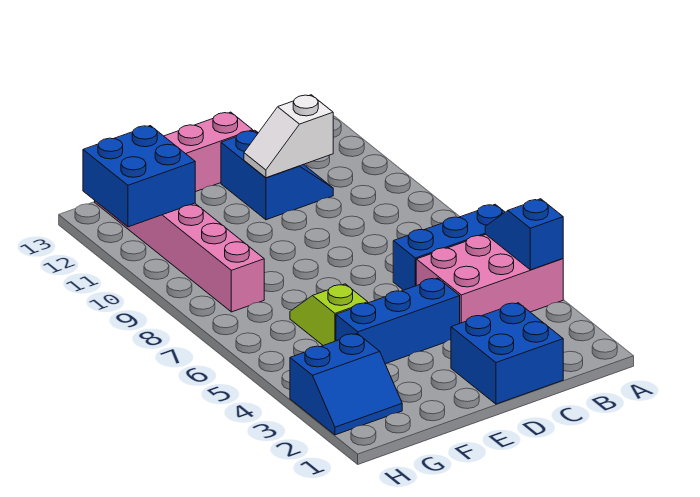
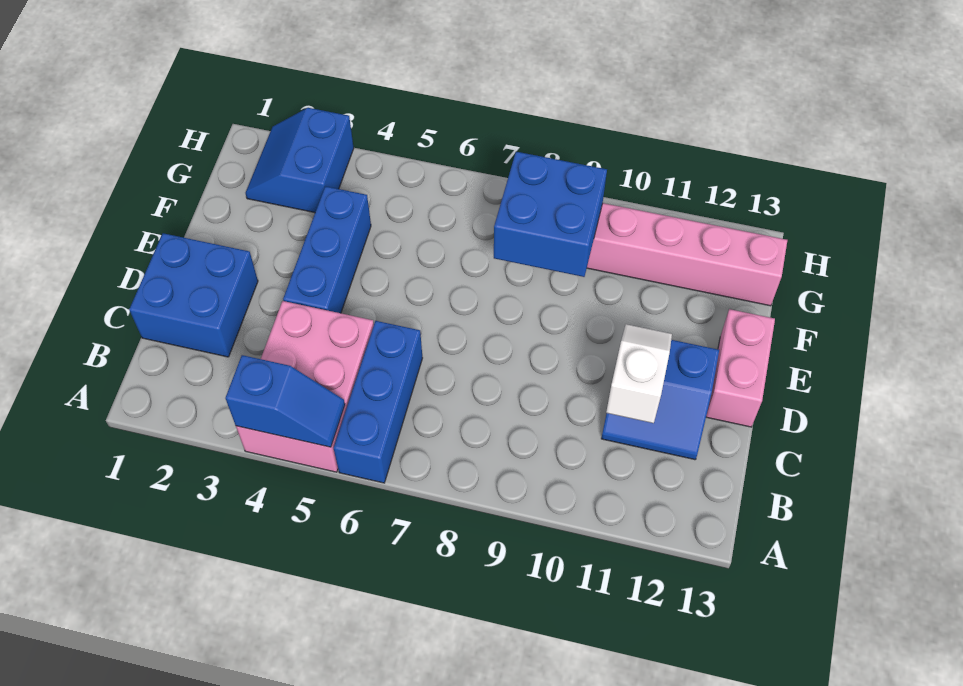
lime 1x2 slope [290,284,368,346] -> none
blue 2x2 brick [83,126,195,227] -> blue 2x2 brick moved to [494,152,607,277]

